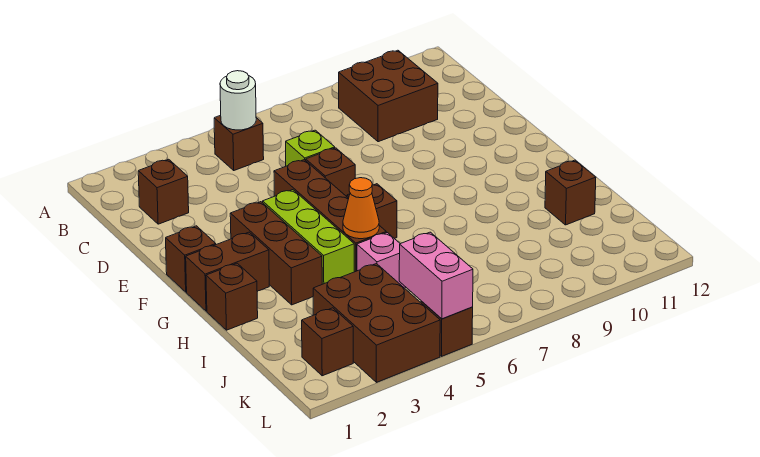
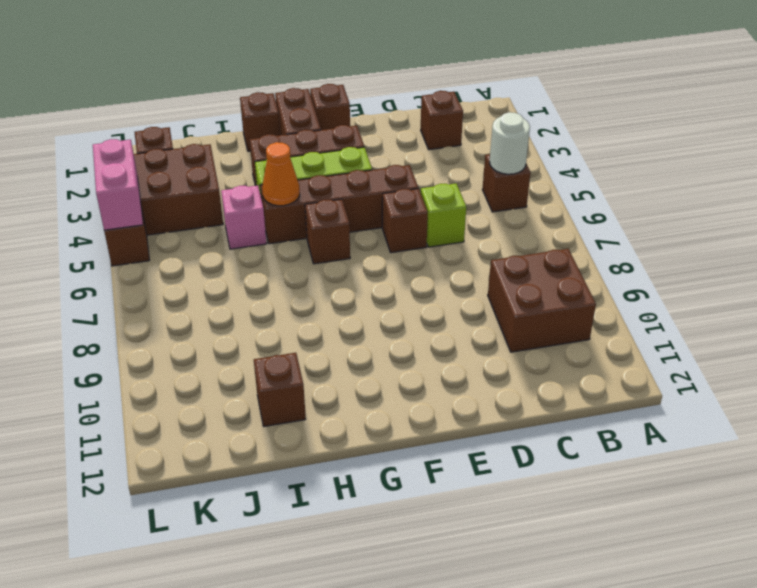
pink 1x2 brick [399,232,473,319] -> pink 1x2 brick turned to [93,139,143,230]

